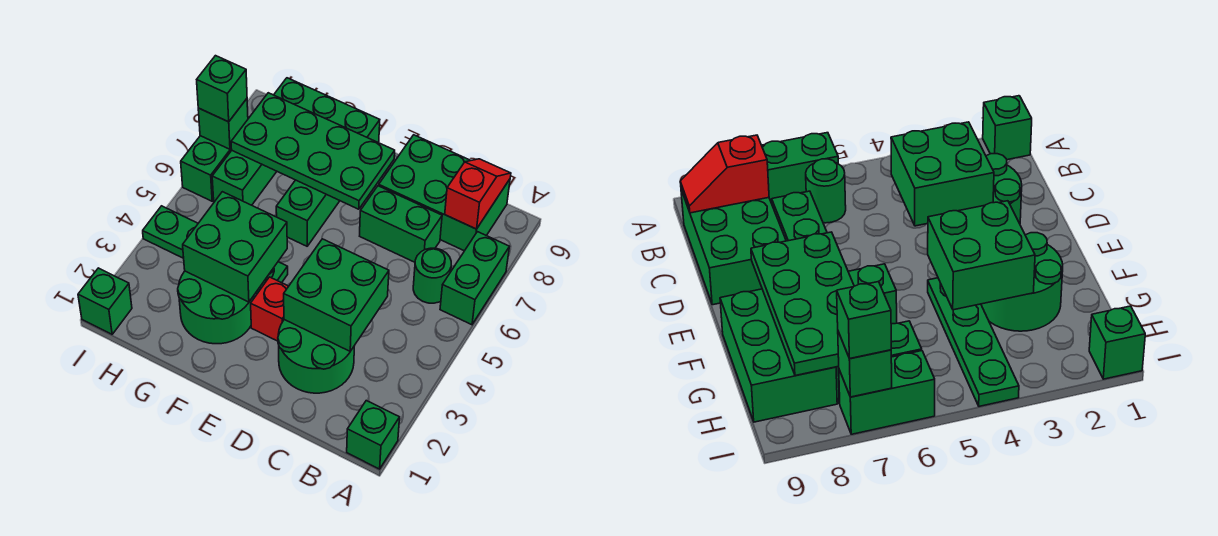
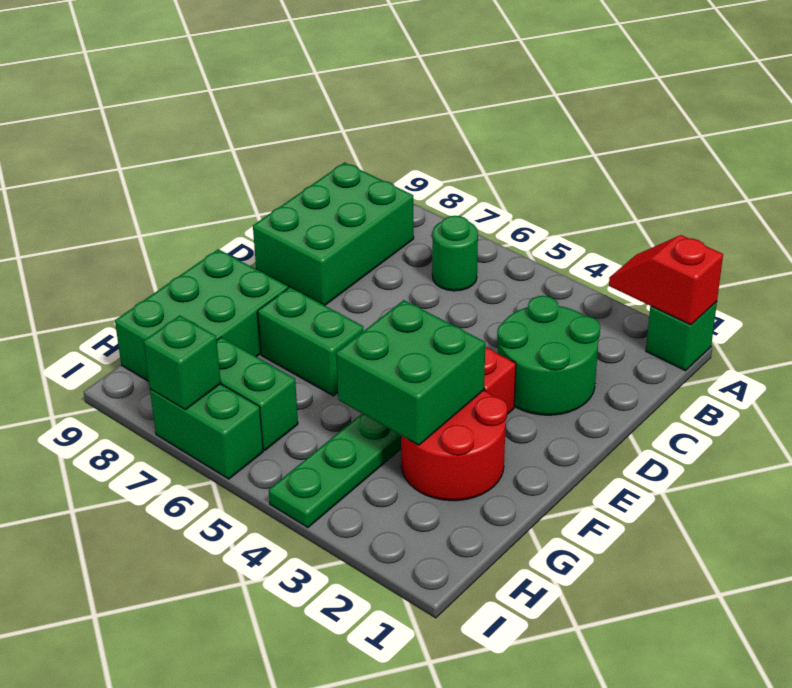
green 1x2 brick [440,232,509,325] -> none
red 1x2 slope [445,159,511,229] -> red 1x2 slope moved to [609,235,723,325]
green 2x2 brick [284,239,389,351] -> none
green 1x2 brick [360,186,442,262] -> none
green 2x4 plate [231,93,395,209] -> none
green 2x2 round brick [178,271,254,344] -> red 2x2 round brick [401,390,507,501]
green 1x1 brick [78,268,132,334] -> none
green 1x1 brick [197,56,247,122] -> none

